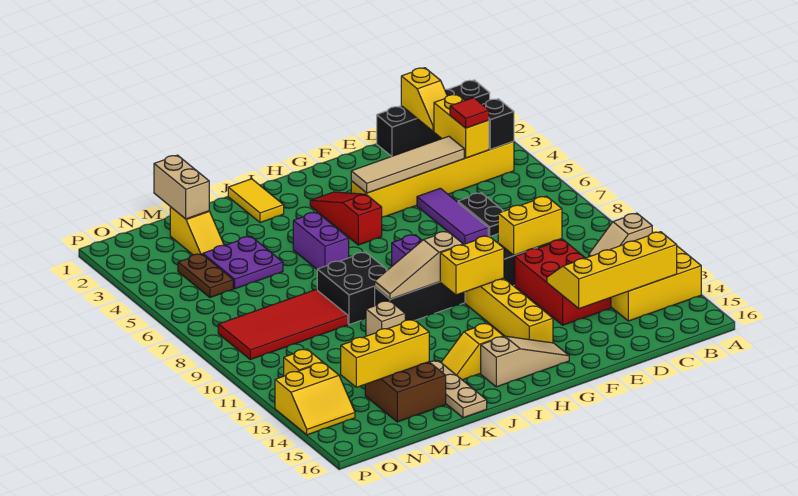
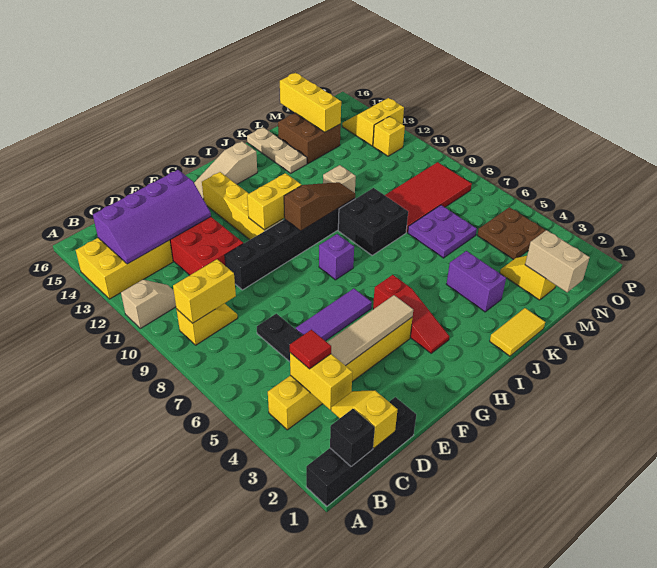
black 1x1 brick [482,99,514,149] -> black 1x1 brick moved to [330,409,375,467]
yellow 2x4 slope [547,232,677,309] -> purple 2x4 slope [93,170,211,264]
yellow 1x2 brick [498,196,562,255] -> yellow 1x2 brick moved to [173,259,236,323]
purple 1x3 tile [417,188,488,244] -> purple 1x3 tile turned to [296,288,372,341]
tan 1x3 slope [375,231,463,299] -> brown 1x3 slope [284,182,355,231]
yellow 1x2 slope [441,323,503,380] -> yellow 1x2 slope moved to [176,303,238,345]
yellow 1x2 tile [228,179,284,223] -> yellow 1x2 tile turned to [490,308,545,356]
purple 1x2 brick [293,212,349,269] -> purple 1x2 brick moved to [447,251,506,312]
purple 2x2 plate [203,236,283,289] -> purple 2x2 plate moved to [408,205,477,258]
yellow 1x3 brick [341,320,429,387] -> yellow 1x3 brick turned to [280,73,341,132]
brown 1x2 plate [178,254,233,297] -> brown 2x2 plate [477,207,546,260]

